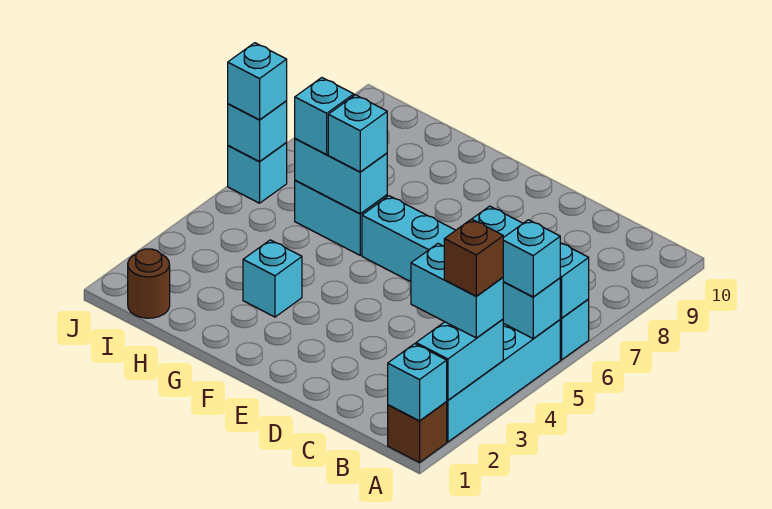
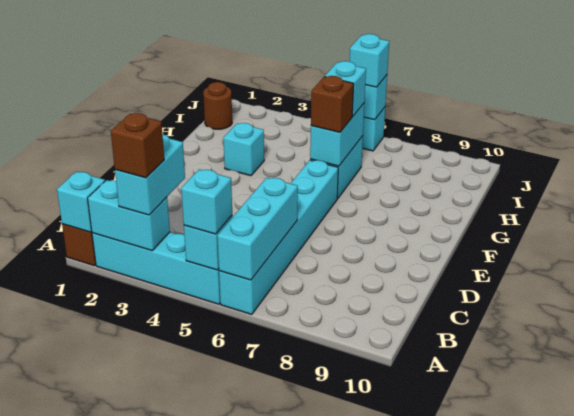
cyan 1x1 brick [328,95,387,172] -> brown 1x1 brick [311,76,354,132]

